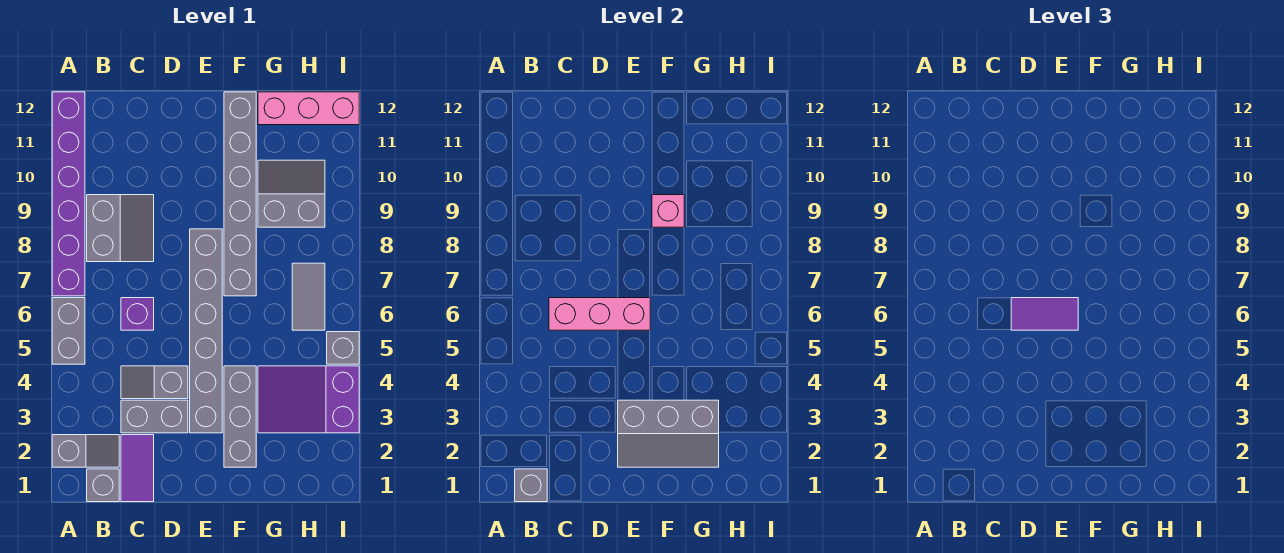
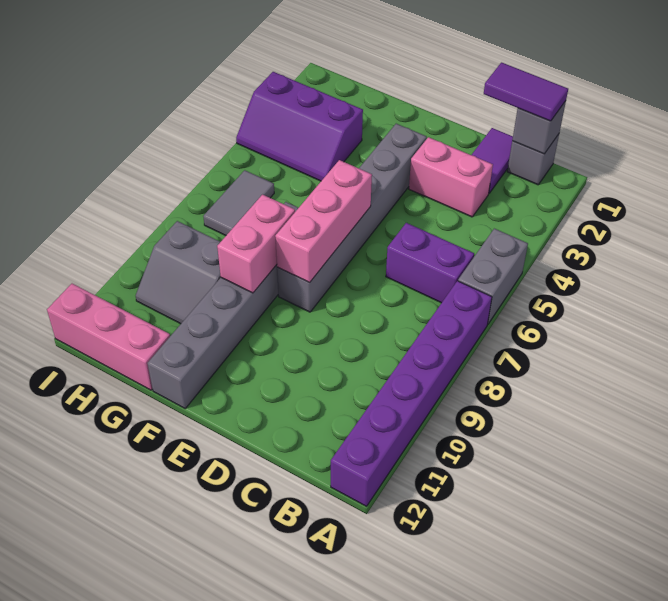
grey 1x2 slope [52,435,119,467] -> none
grey 2x2 slope [87,195,154,262] -> none
grey 1x2 brick [121,400,188,433] -> pink 1x2 brick [409,137,493,217]
grey 1x2 slope [121,366,188,399] -> none
purple 1x1 brick [121,298,154,330] -> purple 1x2 brick [386,223,474,303]
pink 1x3 brick [549,298,650,330] -> pink 1x3 brick turned to [275,160,372,283]
purple 1x2 tile [1011,298,1078,330] -> purple 1x2 tile moved to [484,63,568,121]
grey 2x3 slope [618,400,719,467] -> none
grey 1x3 brick [224,366,256,467] -> none
pink 1x1 brick [652,195,684,227] -> pink 1x2 brick [217,195,295,293]
purple 2x3 slope [258,366,359,433] -> purple 2x3 slope turned to [236,72,363,181]
grey 1x1 brick [327,332,359,364] -> none

